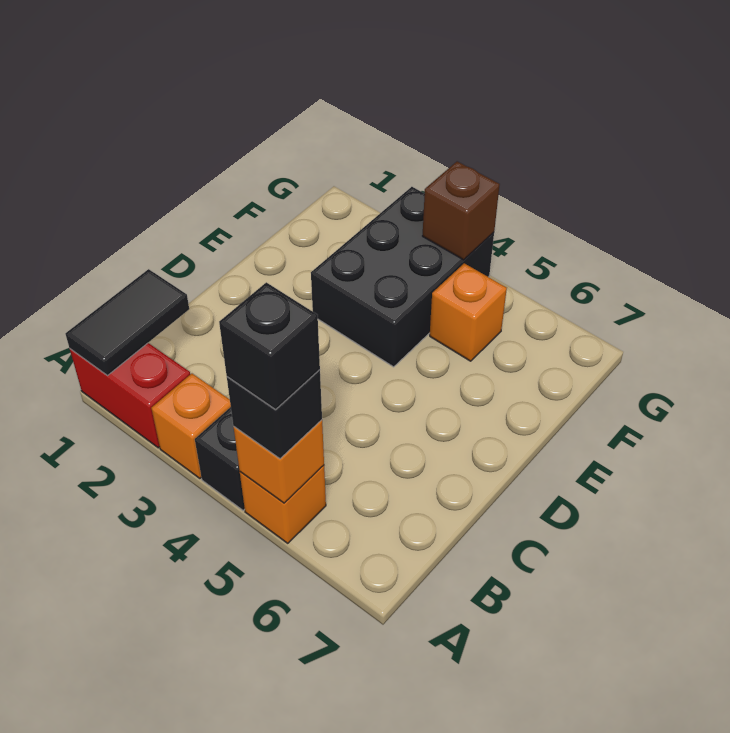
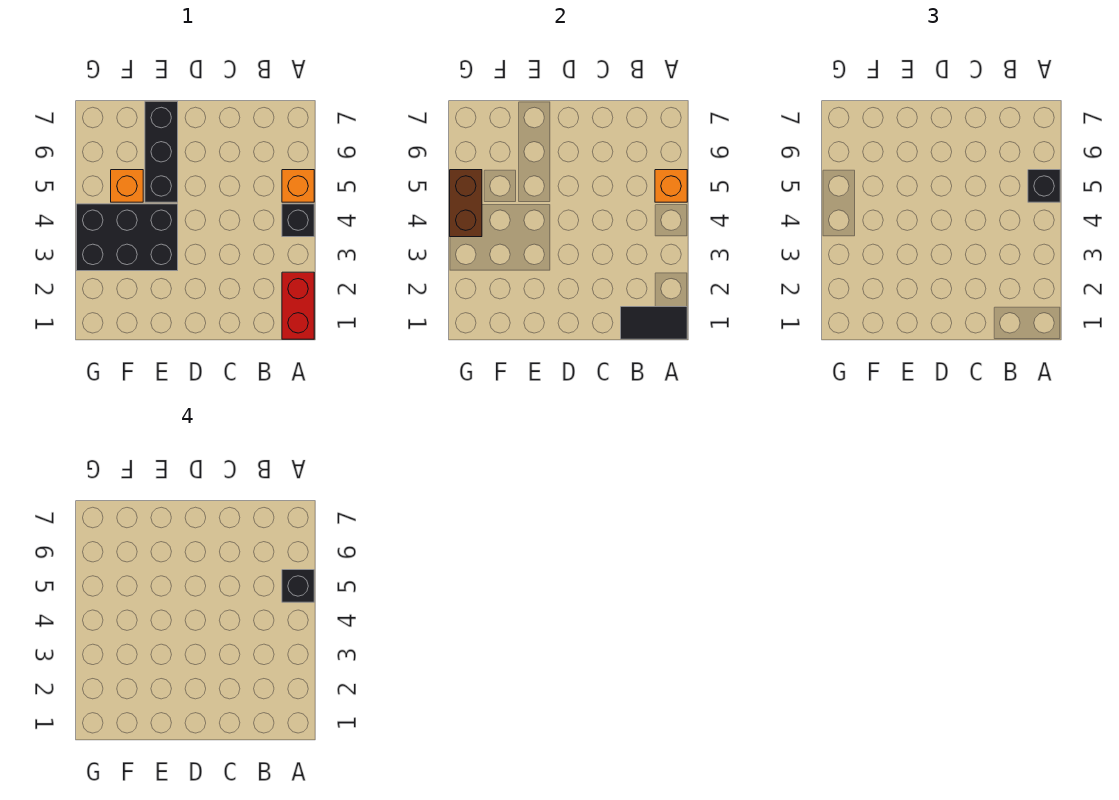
orange 1x1 brick [151,374,231,478] -> none
none -> black 1x3 brick [145,101,178,202]
brown 1x1 brick [423,161,500,260] -> brown 1x2 brick [450,170,482,237]

